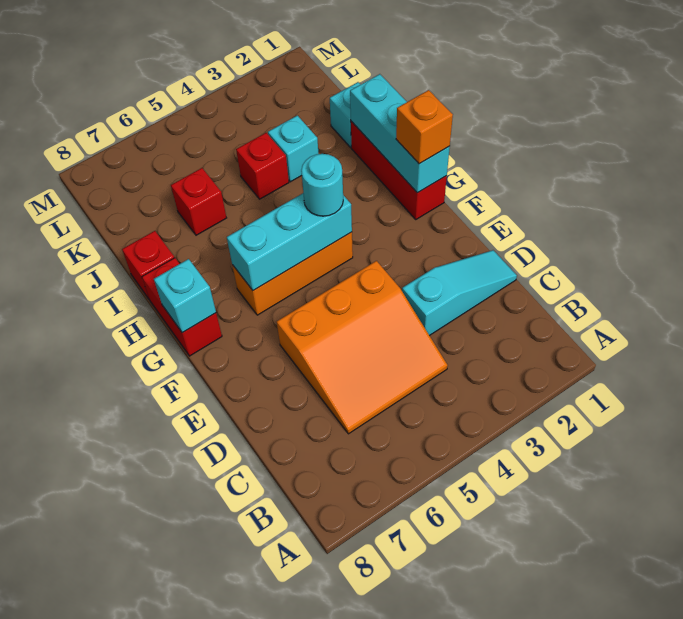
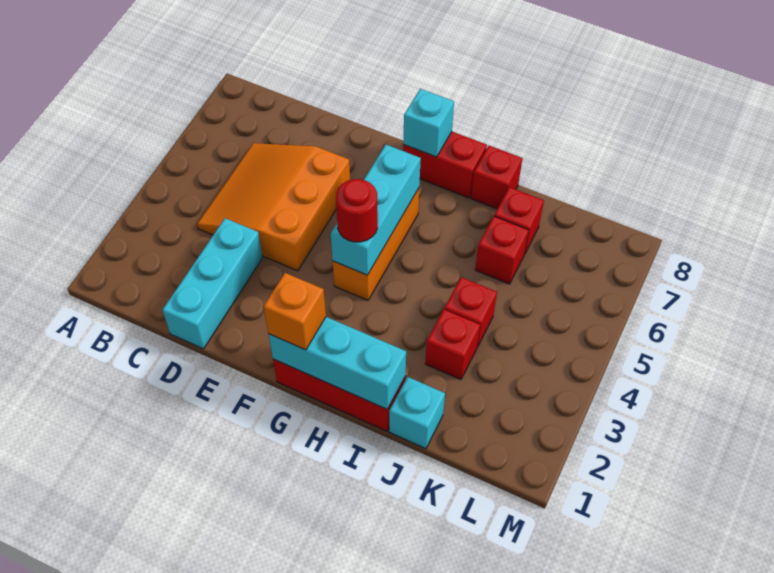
cyan 1x3 slope [402,250,517,336] -> cyan 1x3 brick [162,218,263,349]
cyan 1x1 round brick [301,154,343,216] -> red 1x1 round brick [336,179,378,242]
cyan 1x1 brick [268,115,318,182] -> red 1x1 brick [425,310,480,379]
none -> red 1x1 brick [494,187,544,253]

